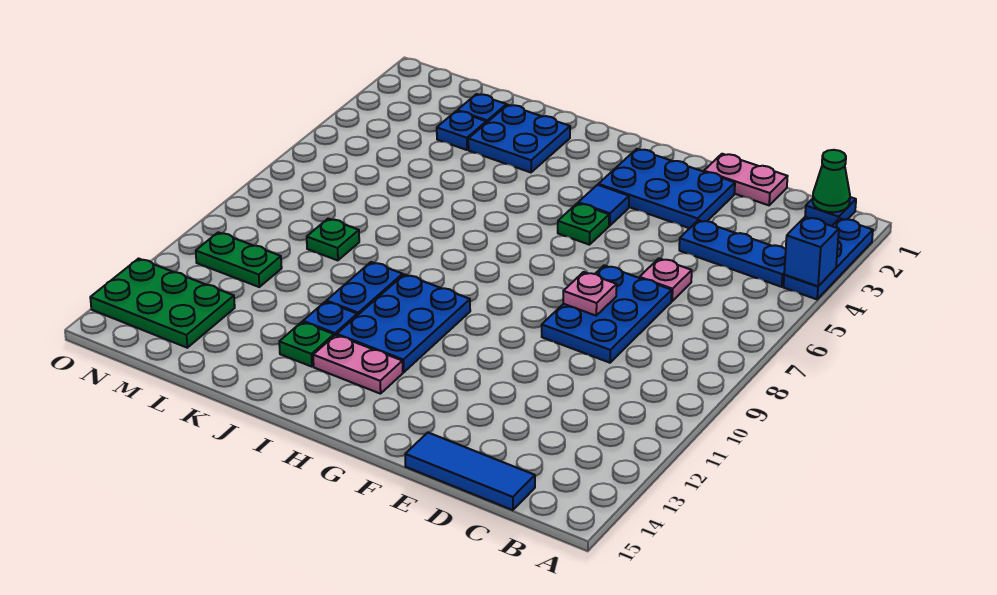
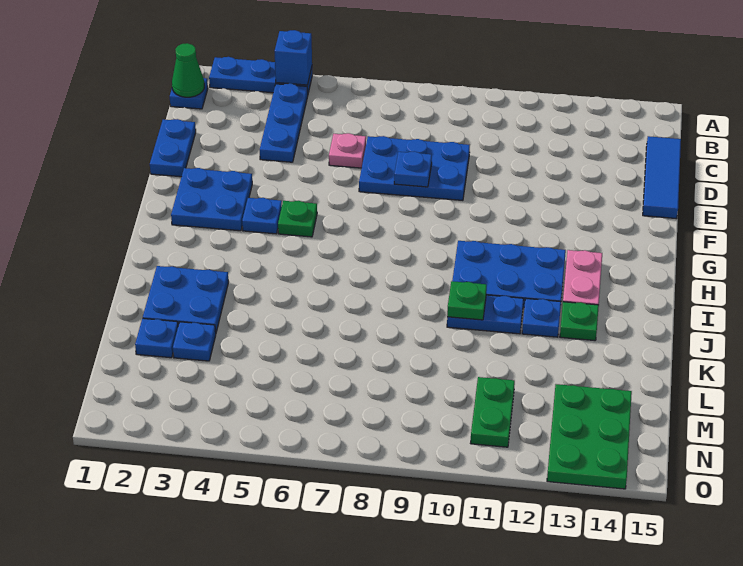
pink 1x2 plate [704,154,788,205] -> blue 1x2 plate [150,119,196,177]
blue 2x3 plate [598,149,735,228] -> blue 2x2 plate [171,168,252,231]
pink 1x1 plate [563,272,617,316] -> blue 1x1 plate [394,151,432,187]
blue 1x1 tile [578,185,629,226] -> blue 1x1 plate [242,198,282,234]
green 1x1 plate [307,219,359,260] -> green 1x1 plate moved to [447,281,487,320]

